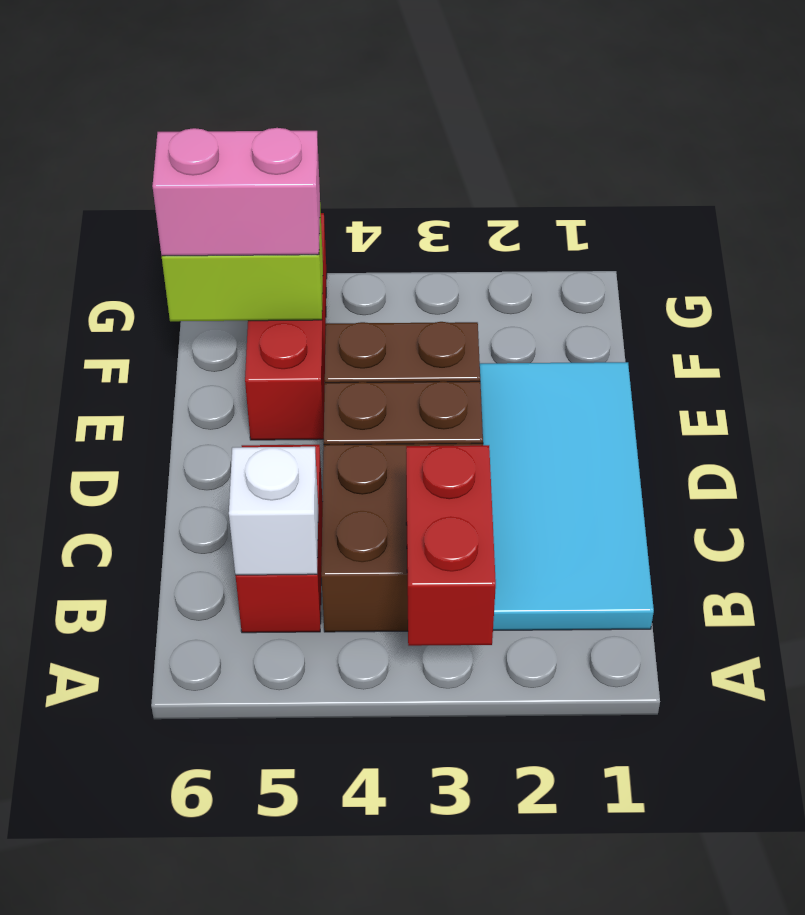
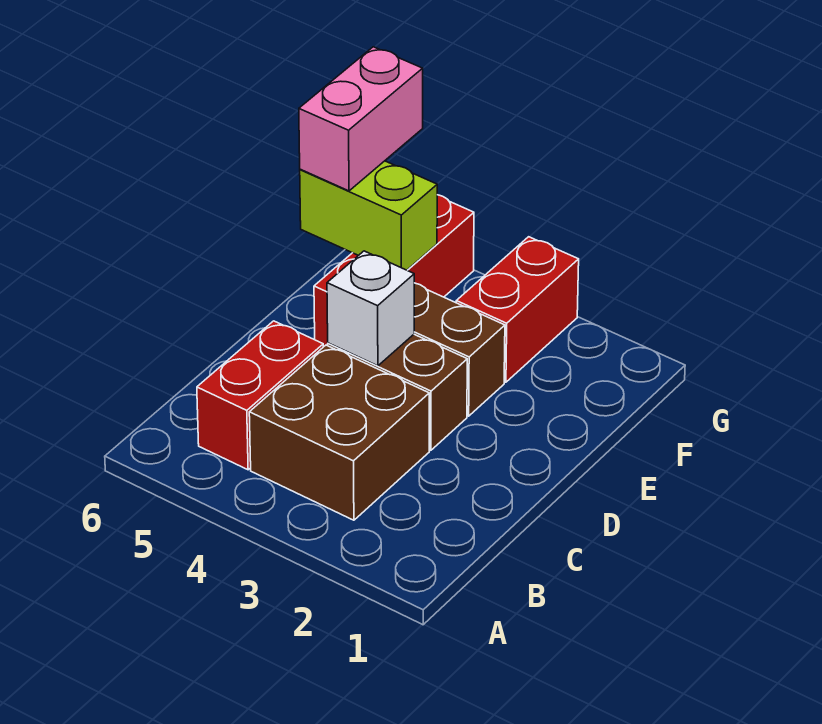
red 1x2 brick [406,445,496,646] -> red 1x2 brick moved to [456,237,579,382]
cyan 2x4 tile [480,362,654,630] -> none
white 1x1 brick [229,447,318,575] -> white 1x1 brick moved to [327,251,414,366]
pink 1x2 brick [152,128,320,256] -> pink 1x2 brick turned to [299,47,423,191]

